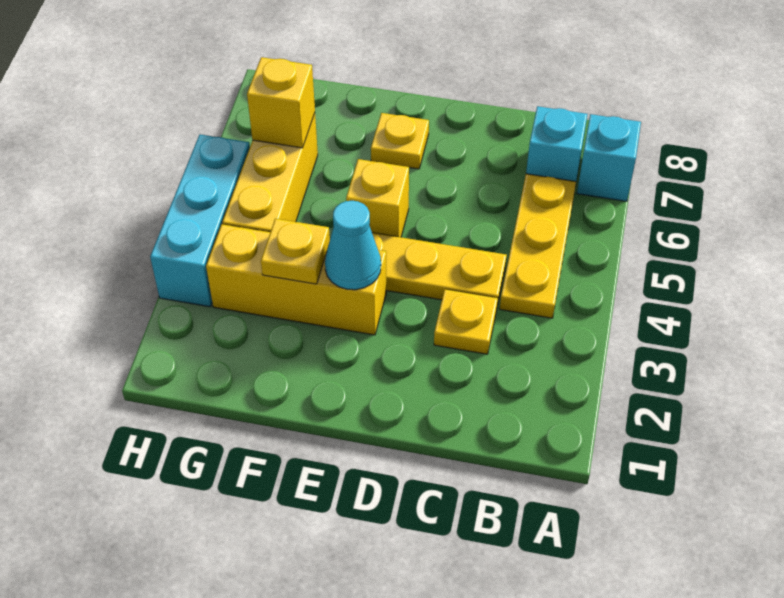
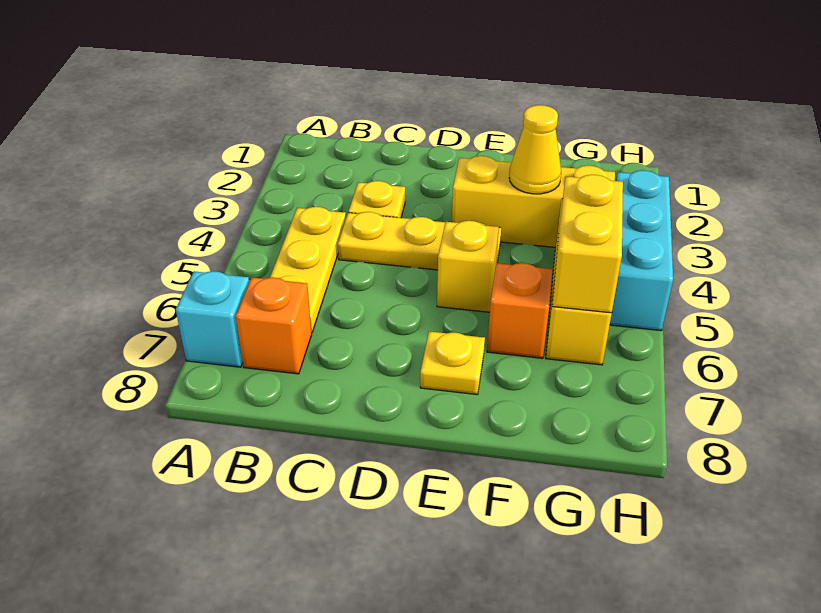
cyan 1x1 brick [526,106,587,181] -> orange 1x1 brick [236,277,312,374]
cyan 1x1 cone [325,201,381,290] -> none
yellow 1x1 plate [261,219,330,284] -> yellow 1x1 cone [509,105,561,194]
none -> orange 1x1 brick [487,263,553,358]
yellow 1x1 brick [247,57,315,148] -> yellow 1x2 brick [552,175,623,313]

